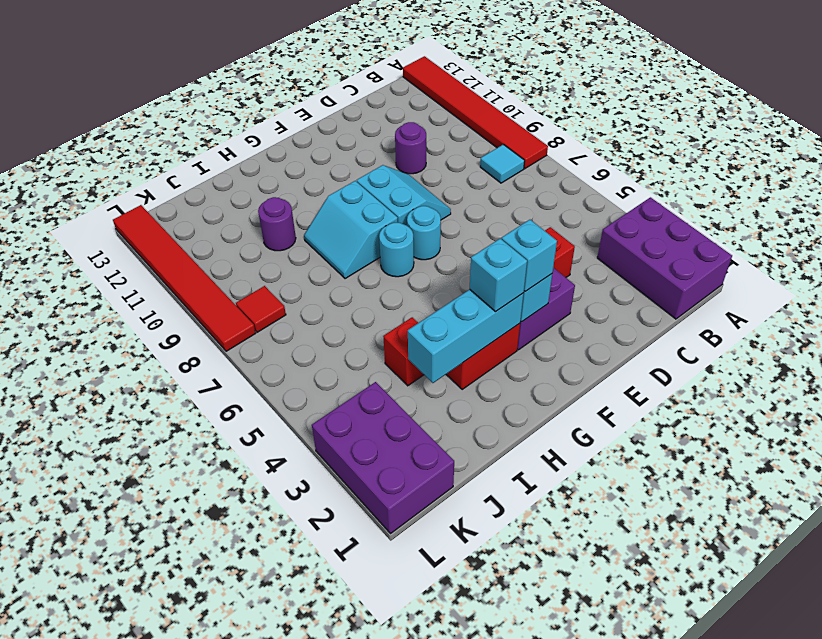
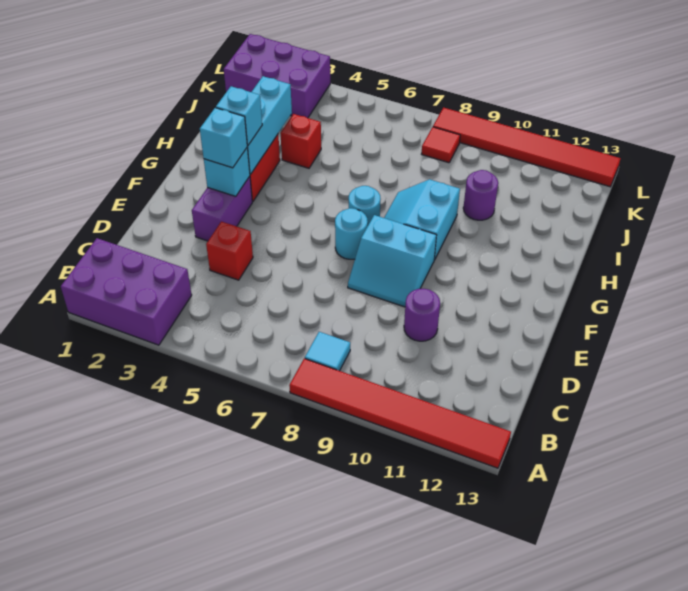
cyan 2x2 slope [304,181,398,279] -> cyan 2x2 slope turned to [384,179,460,260]

